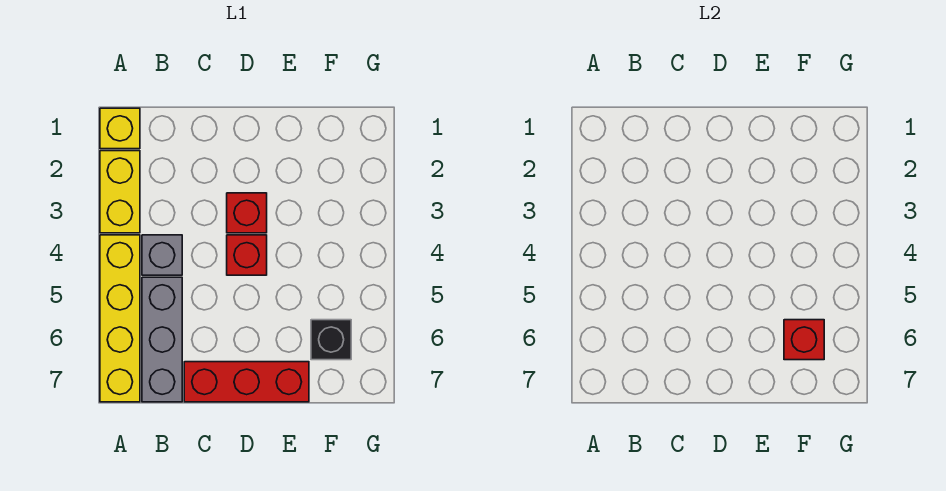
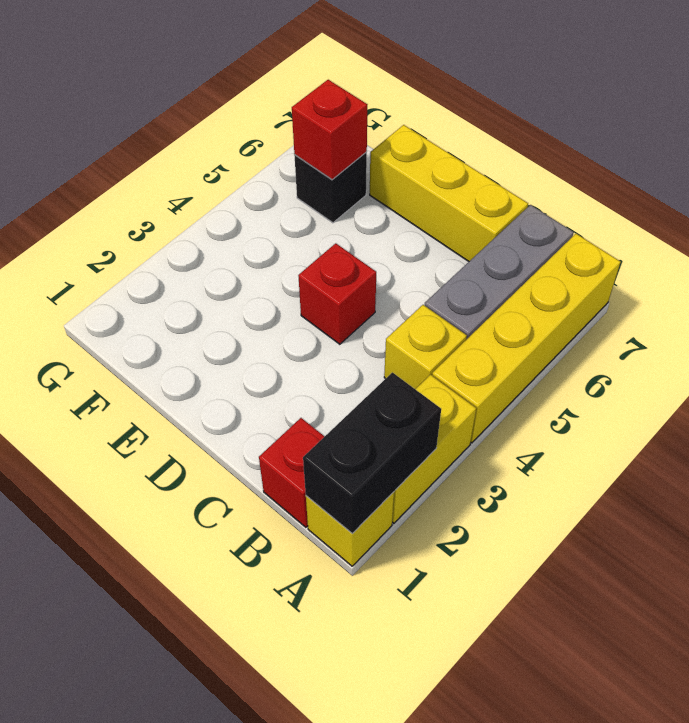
none -> black 1x2 brick [303,372,441,534]
grey 1x1 brick [142,235,182,275] -> yellow 1x1 brick [384,305,467,389]
red 1x3 brick [184,362,309,402] -> yellow 1x3 brick [370,125,528,261]
red 1x1 brick [227,193,267,233] -> red 1x1 brick moved to [259,418,325,527]

